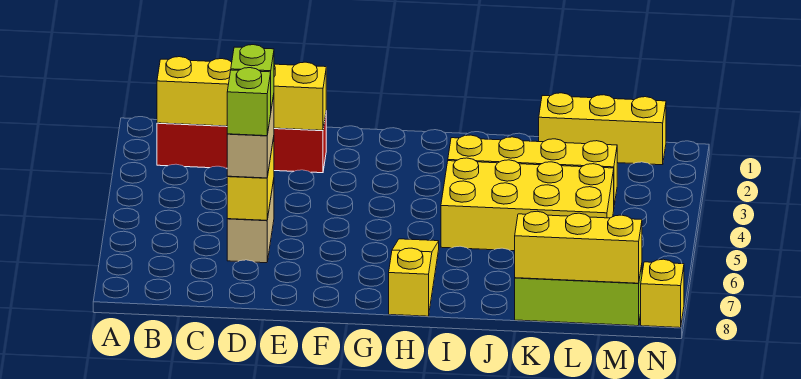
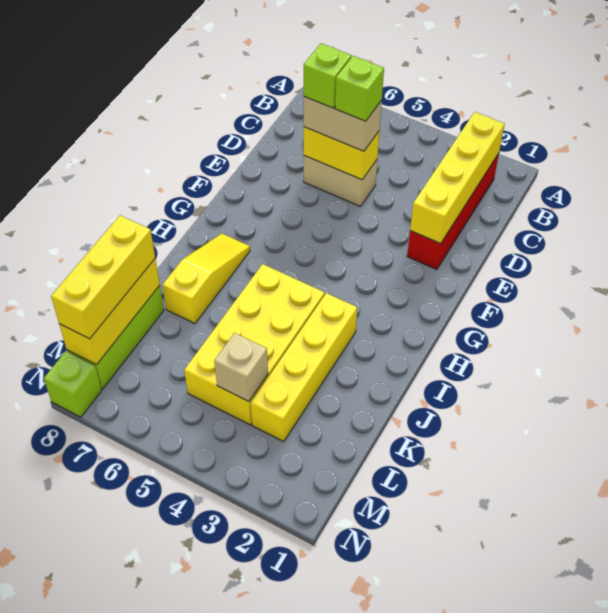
yellow 1x3 slope [389,239,439,316] -> yellow 1x3 slope turned to [162,234,250,324]
yellow 1x3 brick [539,93,666,165] -> yellow 1x3 brick moved to [51,215,155,339]
none -> tan 1x1 brick [214,333,268,402]
yellow 1x1 brick [641,259,684,328] -> lime 1x1 brick [44,351,102,417]

